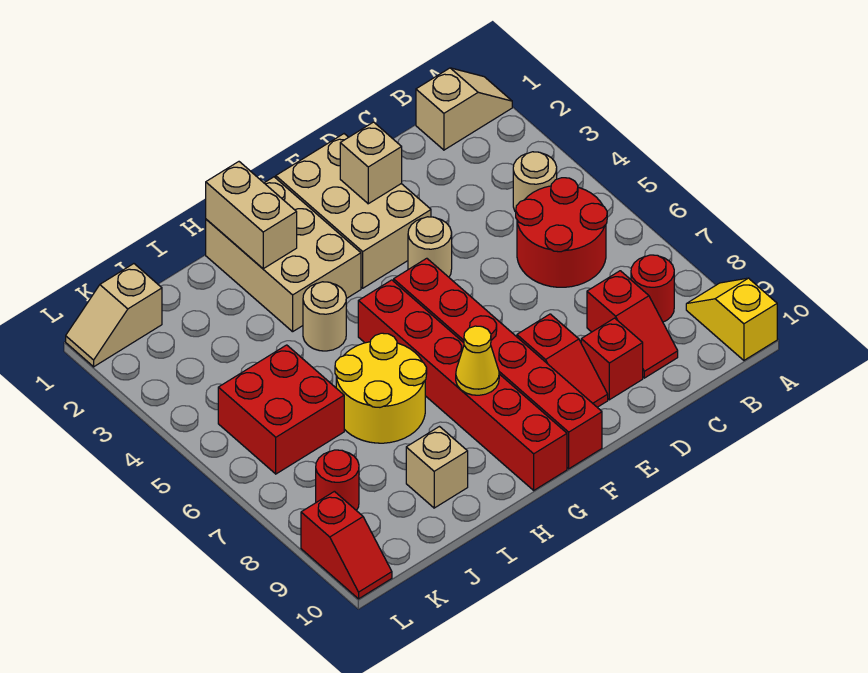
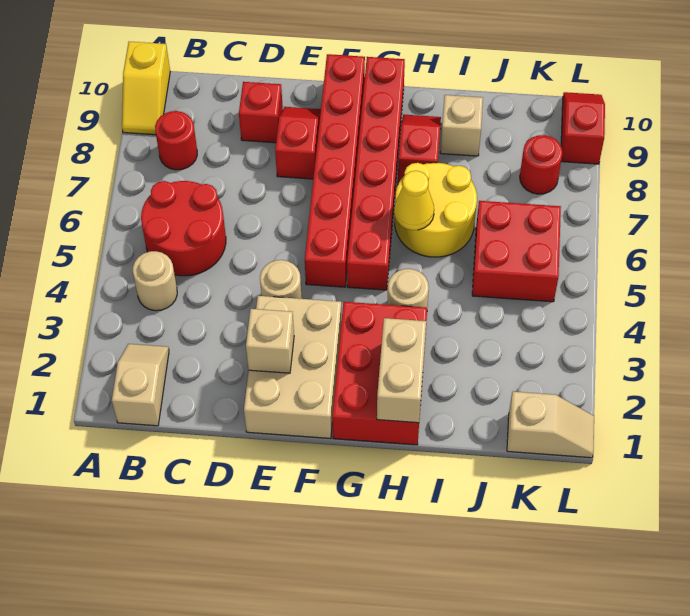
tan 1x2 slope [416,68,512,150] -> tan 1x2 slope turned to [112,344,169,426]
red 1x2 slope [587,271,678,378] -> red 1x2 slope moved to [398,115,441,184]
tan 2x3 brick [206,177,361,332] -> red 2x3 brick [332,302,427,445]
yellow 1x1 cone [456,326,499,395] -> yellow 1x1 cone moved to [394,171,434,230]

